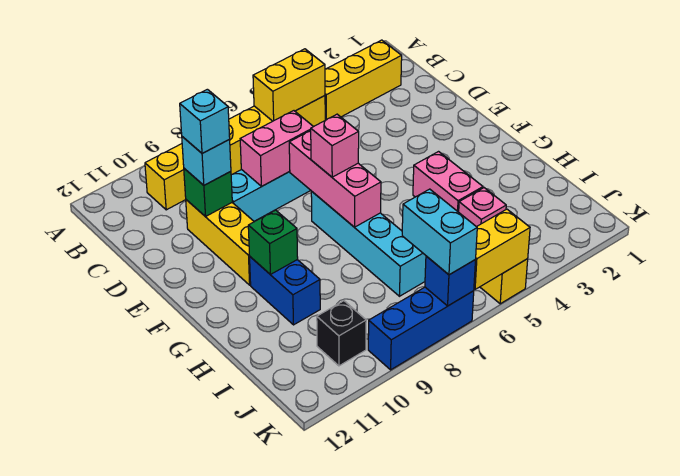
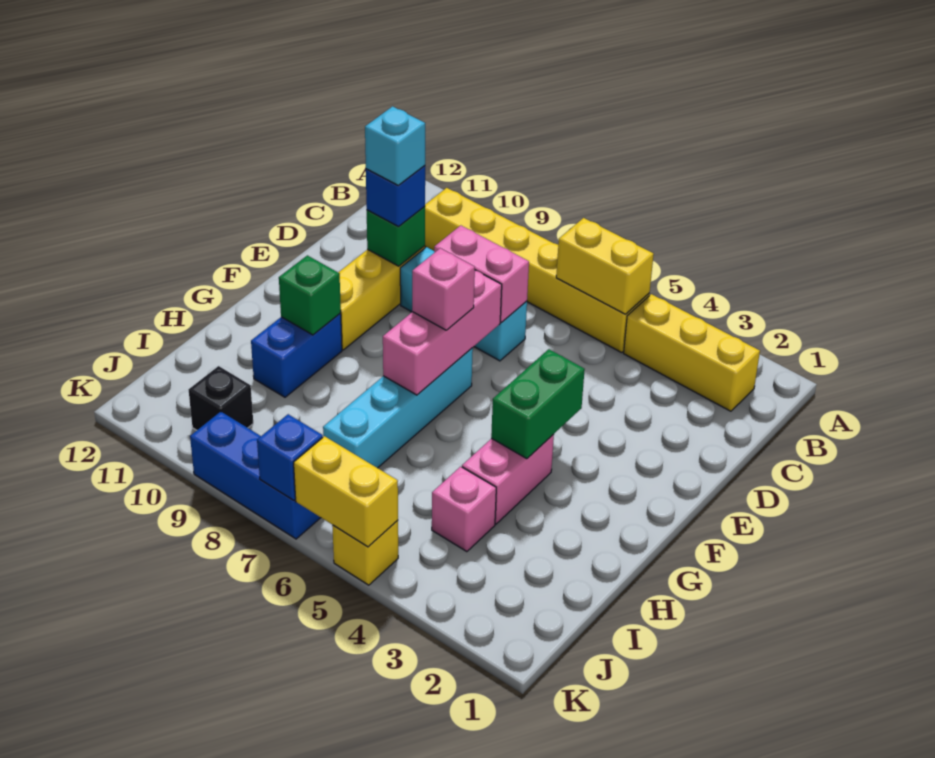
cyan 1x1 brick [182,137,231,185] -> blue 1x1 brick [366,166,425,227]
none -> green 1x2 brick [491,349,585,459]
cyan 1x2 brick [402,189,477,275] -> none

